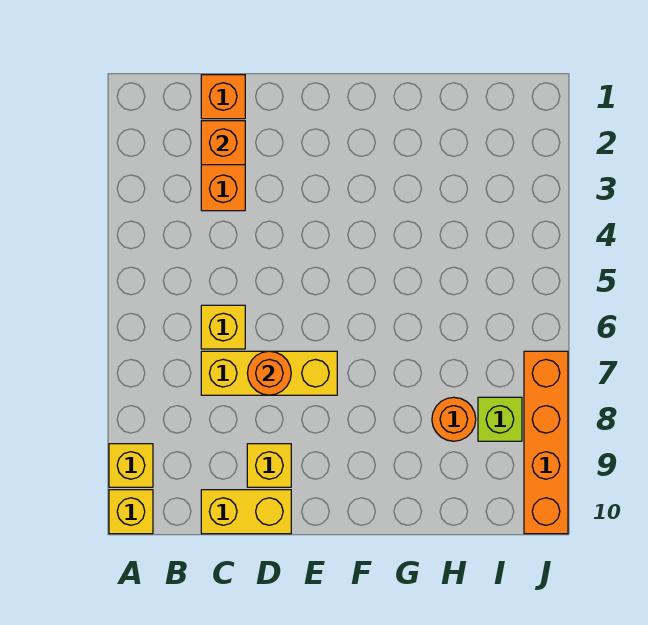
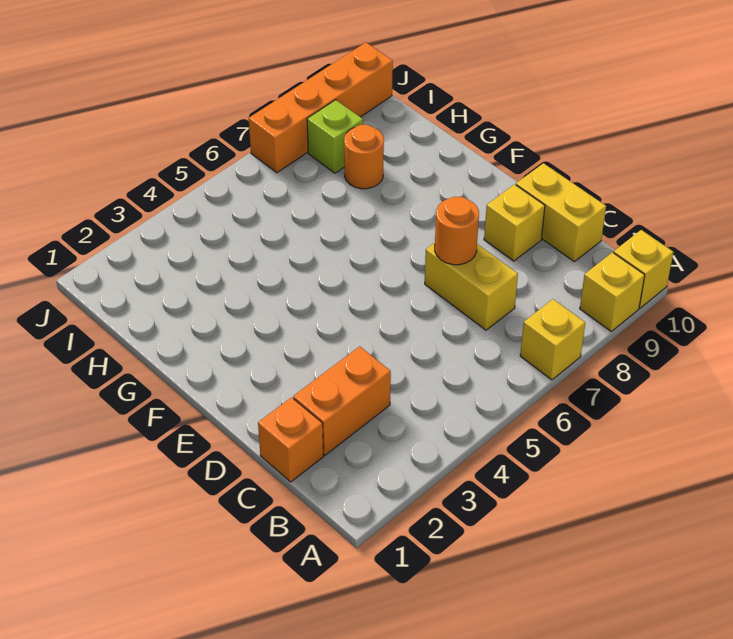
orange 1x1 brick [201,121,245,165] -> none
yellow 1x1 brick [201,305,245,349] -> yellow 1x1 brick moved to [520,299,585,380]
yellow 1x3 brick [201,351,337,395] -> yellow 1x2 brick [425,243,518,330]

